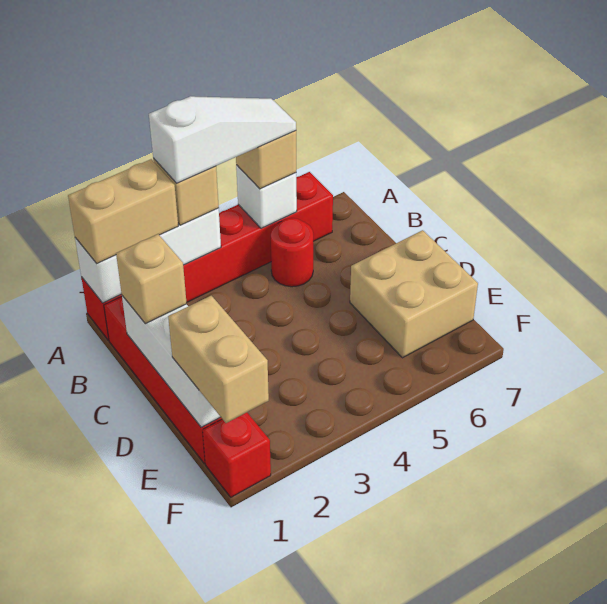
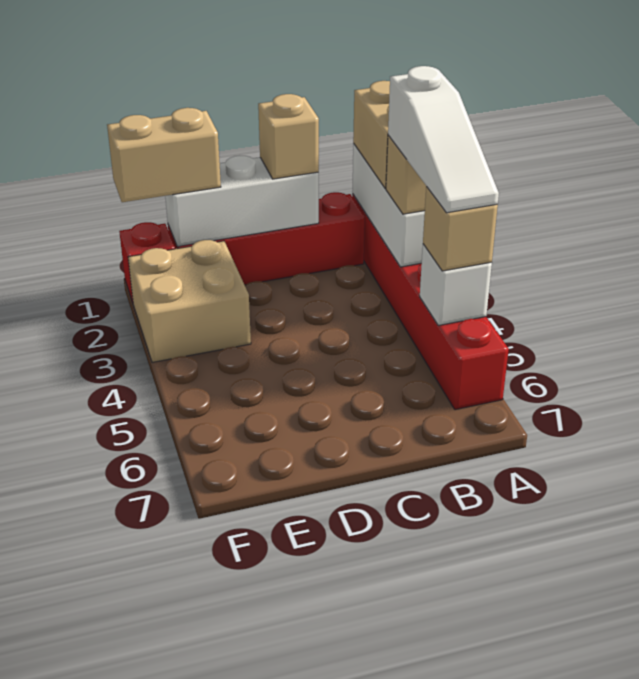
red 1x1 round brick [271,218,313,287] -> none
tan 2x2 brick [350,230,478,358] -> tan 2x2 brick moved to [128,240,251,362]

